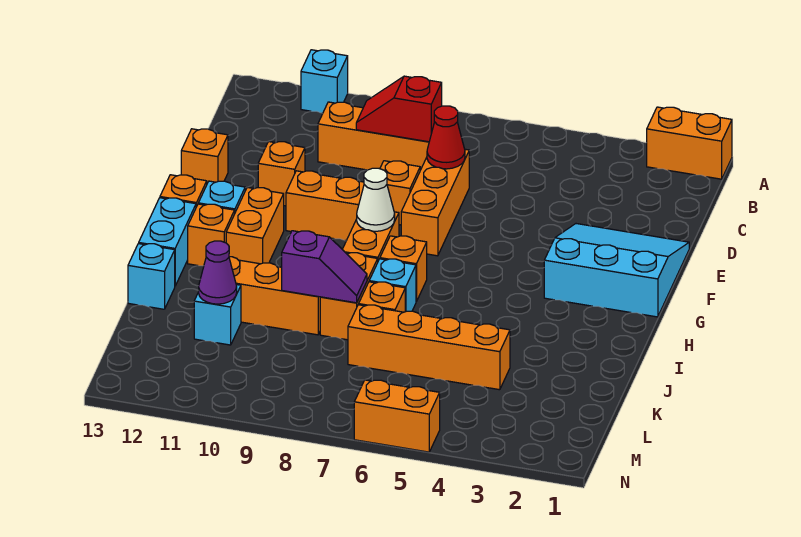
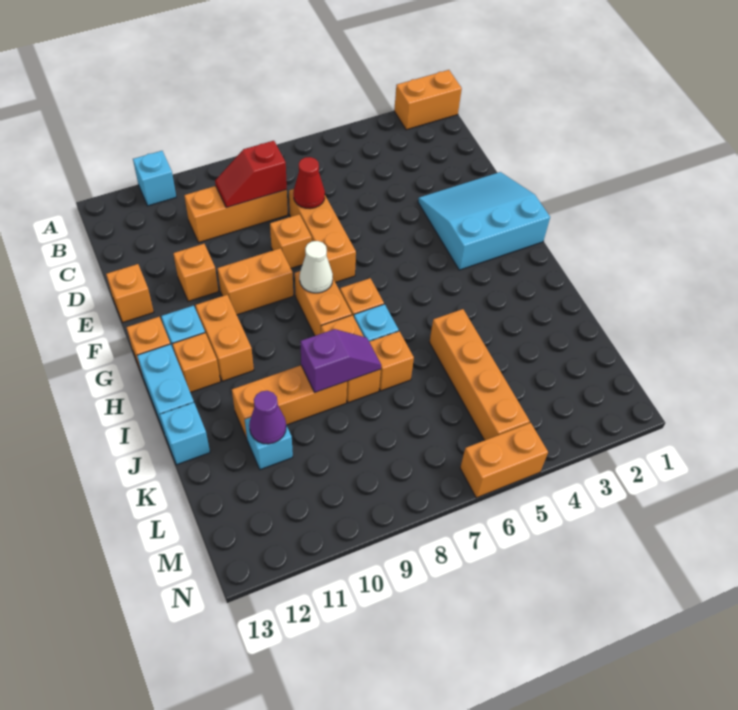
orange 1x4 brick [348,305,510,390] -> orange 1x4 brick turned to [429,309,530,440]

